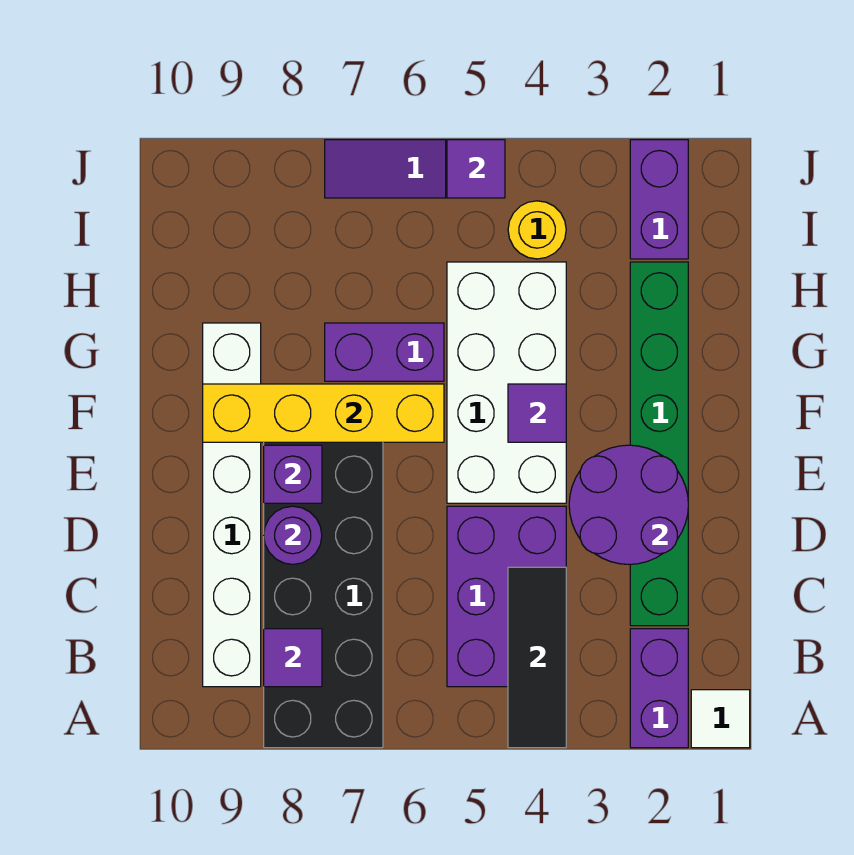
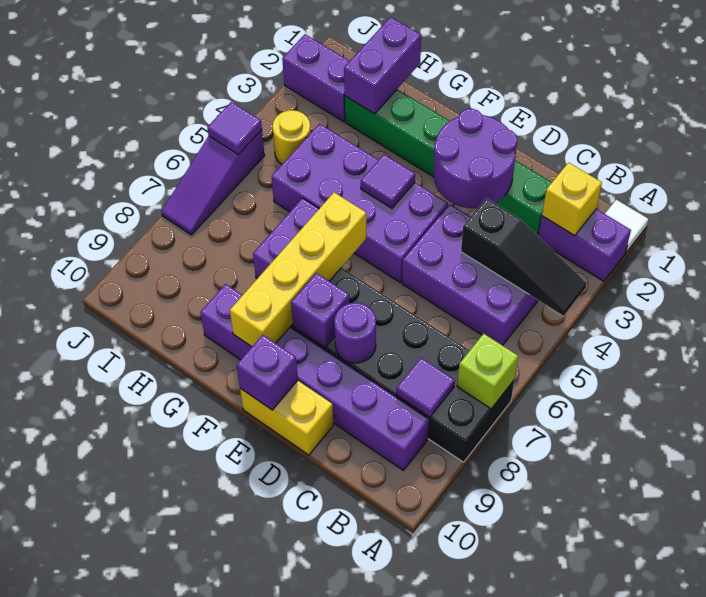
black 1x3 tile [508,567,566,748] -> black 1x3 slope [461,199,587,316]
none -> lime 1x1 brick [457,334,518,409]
none -> yellow 1x1 brick [542,163,602,236]
white 1x6 brick [203,323,261,687] -> purple 1x6 brick [200,284,429,470]
none -> yellow 1x2 brick [240,381,333,455]
white 2x4 brick [447,262,566,503] -> purple 2x4 brick [272,124,448,282]
none -> purple 1x1 brick [237,335,298,410]
none -> purple 1x2 brick [344,17,421,114]

